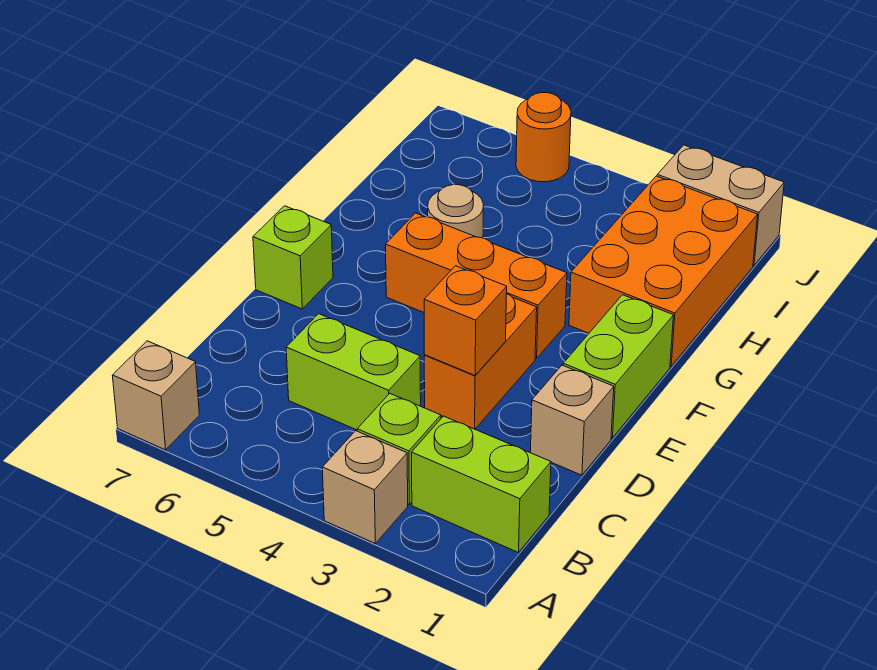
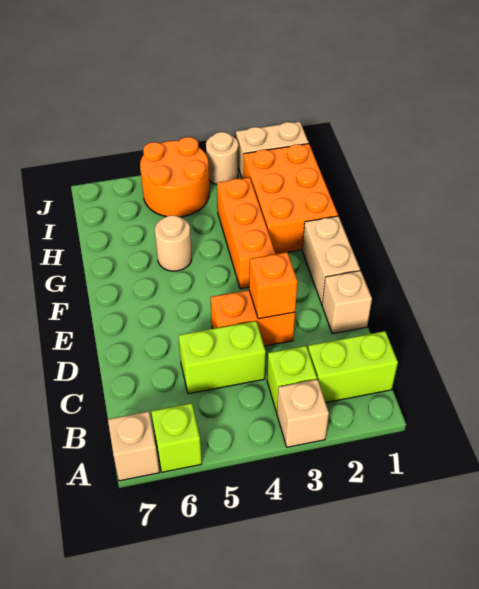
orange 1x2 brick [424,293,537,429] -> orange 1x2 brick turned to [211,290,295,346]
lime 1x2 brick [563,295,673,438] -> tan 1x2 brick [302,216,360,304]
lime 1x1 brick [253,206,333,309] -> lime 1x1 brick moved to [151,403,202,472]
orange 1x3 brick [386,213,567,359] -> orange 1x3 brick turned to [217,177,275,289]
none -> tan 1x1 round brick [206,132,238,185]
orange 1x1 round brick [516,93,571,182] -> orange 2x2 round brick [140,137,209,217]

